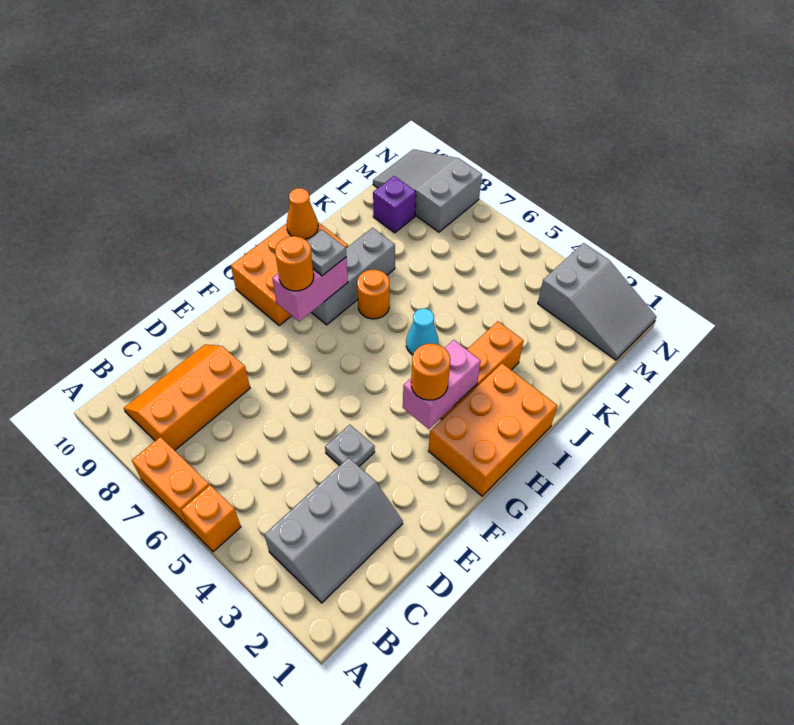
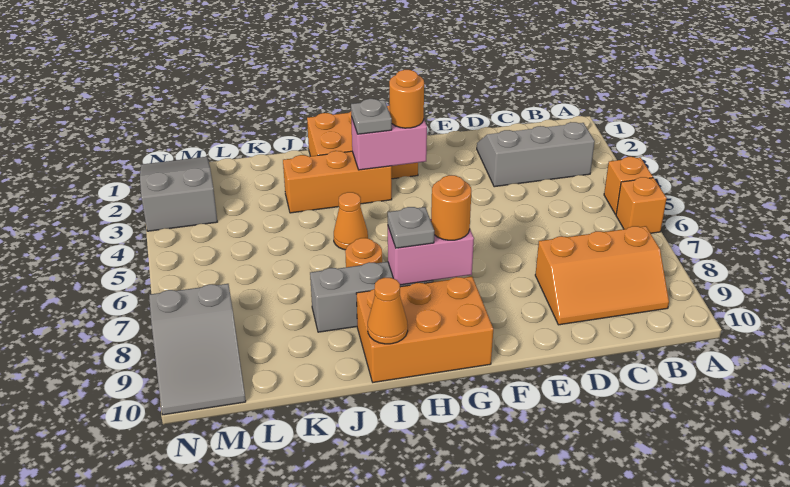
orange 1x2 brick [132,437,209,527] -> orange 1x1 brick [616,177,667,233]
grey 1x1 plate [325,425,375,466] -> grey 1x1 plate moved to [351,99,392,134]
cyan 1x1 cone [406,309,438,355] -> orange 1x1 cone [334,192,368,250]
purple 1x1 brick [373,176,416,233] -> none

